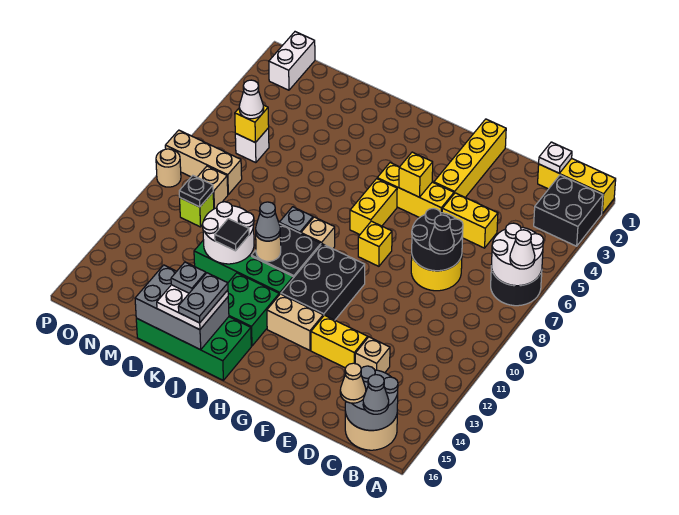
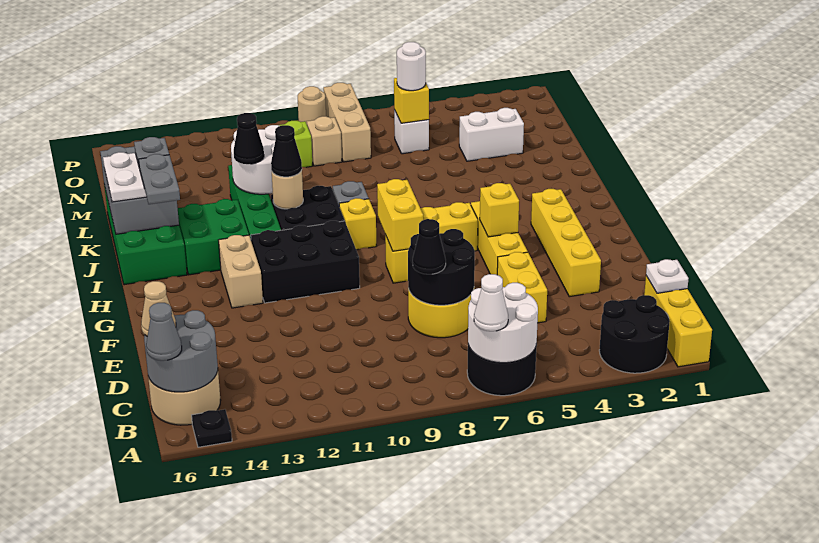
black 2x2 brick [534,175,603,246] -> black 2x2 round brick [599,295,670,373]
tan 1x1 brick [355,337,390,373] -> none
yellow 1x2 brick [311,315,368,368] -> yellow 1x2 brick moved to [377,179,423,251]
yellow 1x4 brick [434,119,506,197] -> yellow 1x4 brick turned to [531,189,601,297]
tan 1x1 brick [301,217,335,249] -> yellow 1x1 brick [339,198,376,250]
grey 1x1 cone [256,202,280,241] -> black 1x1 cone [271,125,302,177]
grey 1x2 plate [178,273,228,323] -> grey 1x2 plate turned to [139,154,180,204]
black 1x1 tile [215,219,249,251] -> black 1x1 cone [234,113,264,164]
white 1x1 cone [239,80,264,119] -> white 1x1 round brick [397,42,426,91]
black 1x1 plate [179,176,213,207] -> black 1x1 plate moved to [192,409,232,447]
white 1x2 brick [269,32,315,90] -> white 1x2 brick moved to [459,108,524,161]

